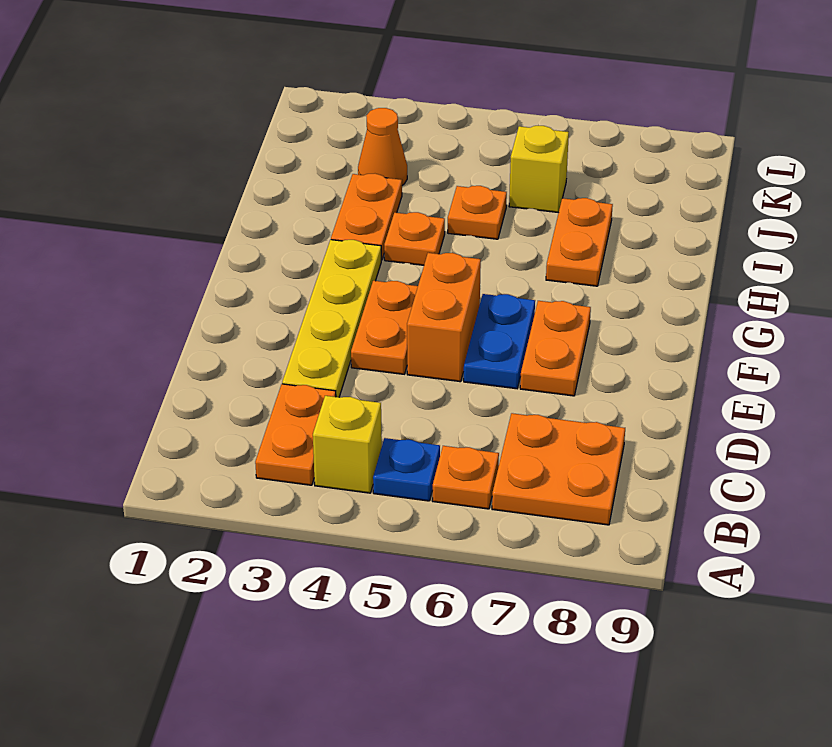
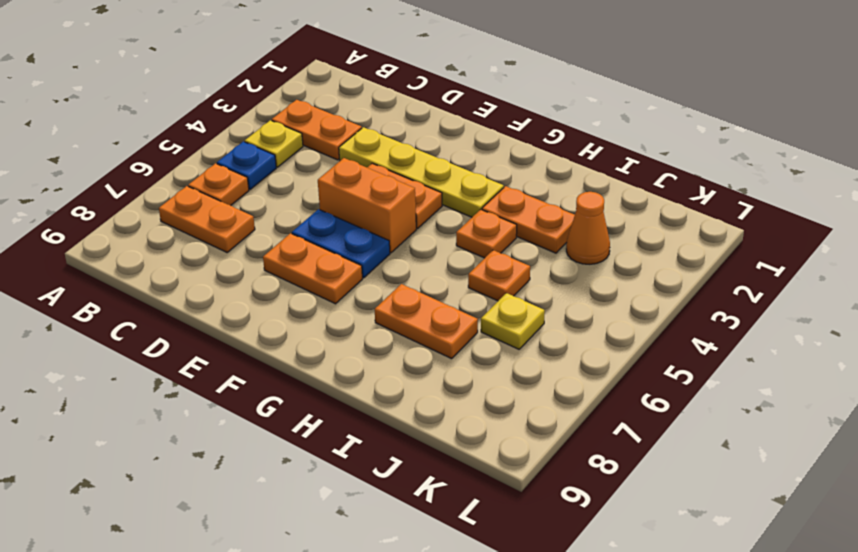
yellow 1x1 brick [313,396,382,493] -> yellow 1x1 plate [245,120,303,167]
orange 2x2 plate [492,413,625,525] -> orange 1x2 plate [159,186,255,252]
yellow 1x1 brick [509,126,569,213] -> yellow 1x1 plate [481,293,545,349]

